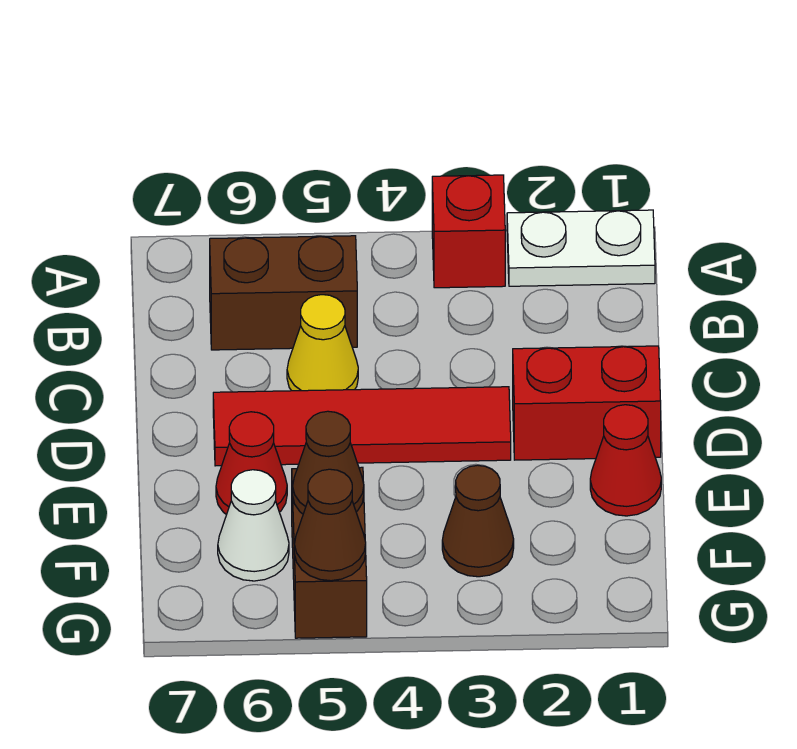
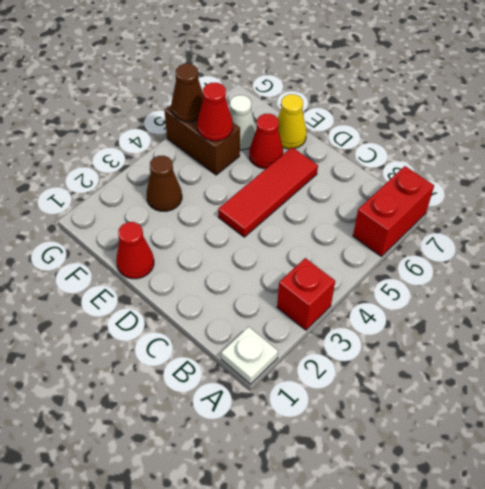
white 1x2 plate [507,210,655,286] -> white 1x1 plate [221,327,278,384]
brown 1x2 brick [210,236,357,350] -> none
yellow 1x1 cone [287,295,358,391] -> yellow 1x1 cone moved to [278,94,307,149]
red 1x2 brick [513,346,661,460] -> red 1x2 brick moved to [353,166,434,256]
red 1x4 tile [213,387,511,466] -> red 1x3 tile [218,147,318,237]
brown 1x1 cone [293,411,364,514] -> red 1x1 cone [197,83,233,141]

